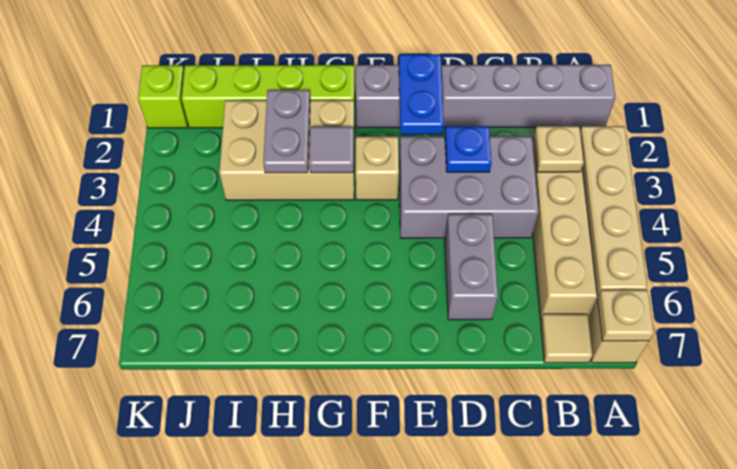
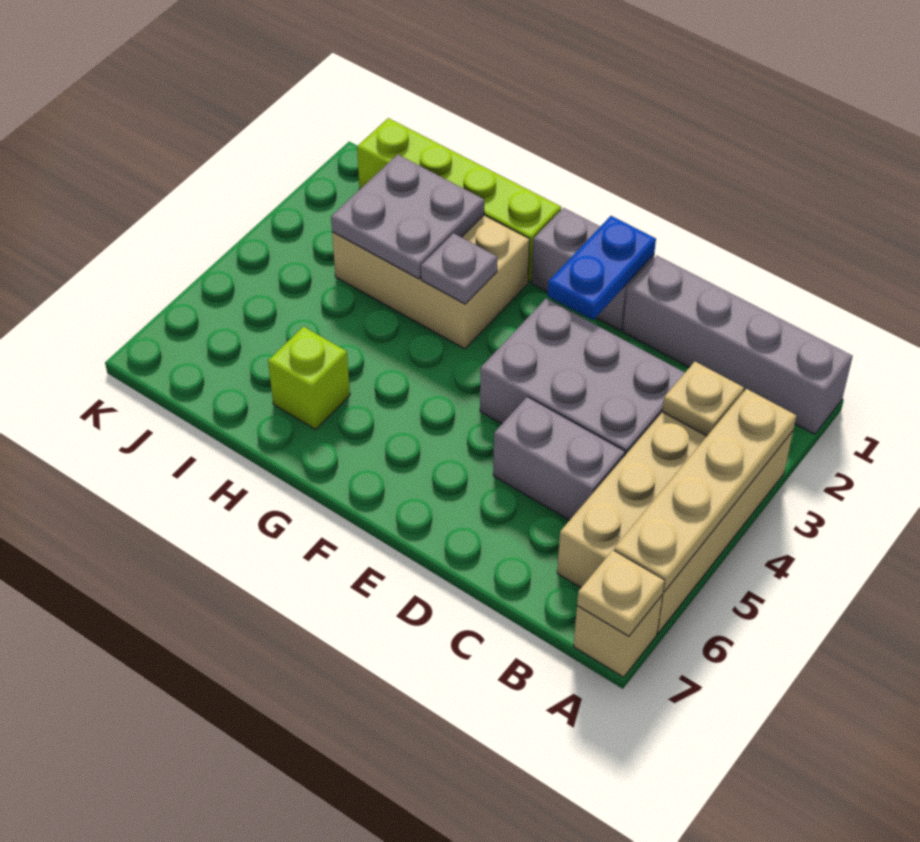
tan 1x1 tile [541,314,592,363] -> none
blue 1x1 plate [445,126,492,172] -> none
grey 1x2 brick [445,214,498,320] -> grey 1x2 brick turned to [493,397,625,520]
tan 1x1 brick [356,137,399,200] -> none
grey 1x1 tile [309,127,354,173] -> grey 1x1 plate [421,233,497,304]
grey 1x2 plate [263,90,310,173] -> grey 2x2 plate [331,154,484,279]
lime 1x1 brick [138,65,188,128] -> lime 1x1 brick moved to [268,327,350,430]

